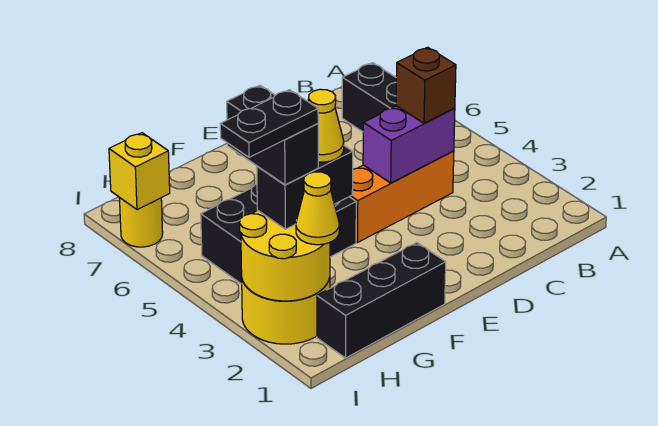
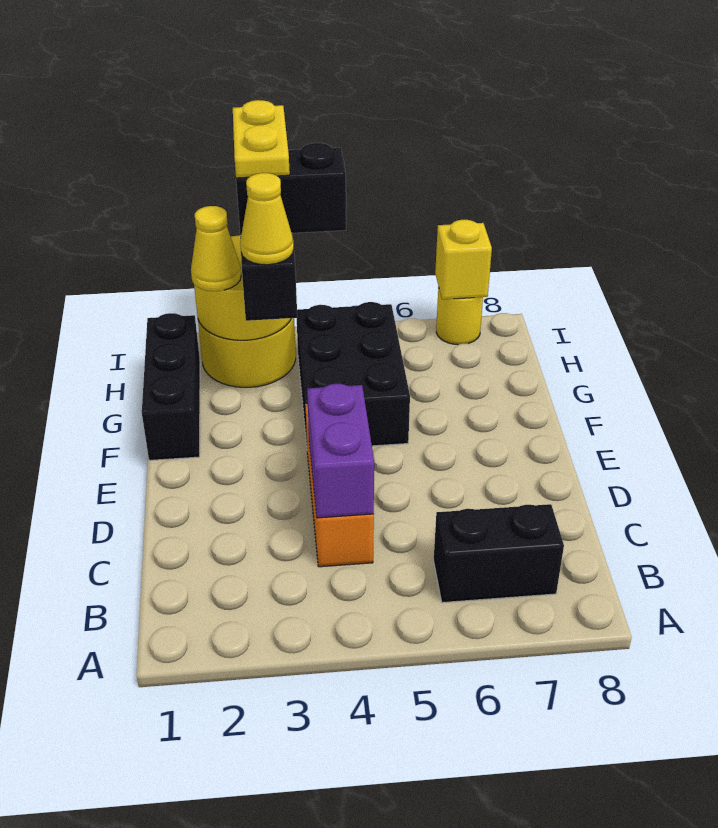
brown 1x1 brick [396,47,456,123] -> none
black 1x2 plate [220,90,318,157] -> yellow 1x2 plate [233,100,290,178]

